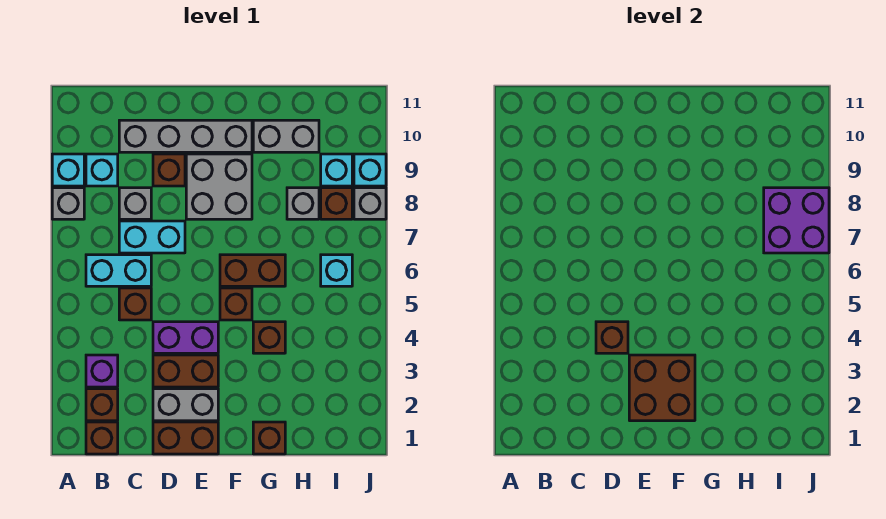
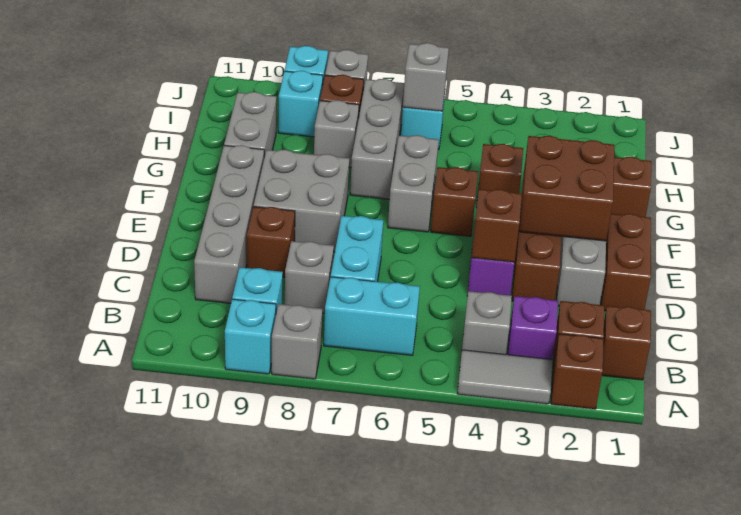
none -> grey 1x2 tile [457,350,552,404]
none -> grey 1x1 brick [462,291,512,354]
cyan 1x2 brick [86,255,151,286] -> cyan 1x2 brick turned to [324,277,420,355]
brown 1x1 brick [119,288,151,320] -> brown 1x1 brick moved to [551,334,604,409]
brown 1x2 brick [220,255,285,286] -> grey 1x2 brick [388,135,439,232]
none -> grey 1x3 brick [350,79,404,199]
none -> grey 1x1 brick [403,43,449,111]
purple 2x2 brick [764,188,829,253] -> none

